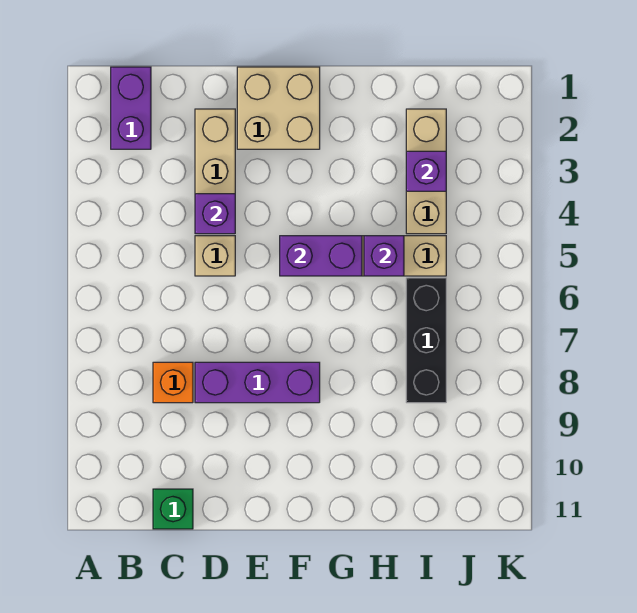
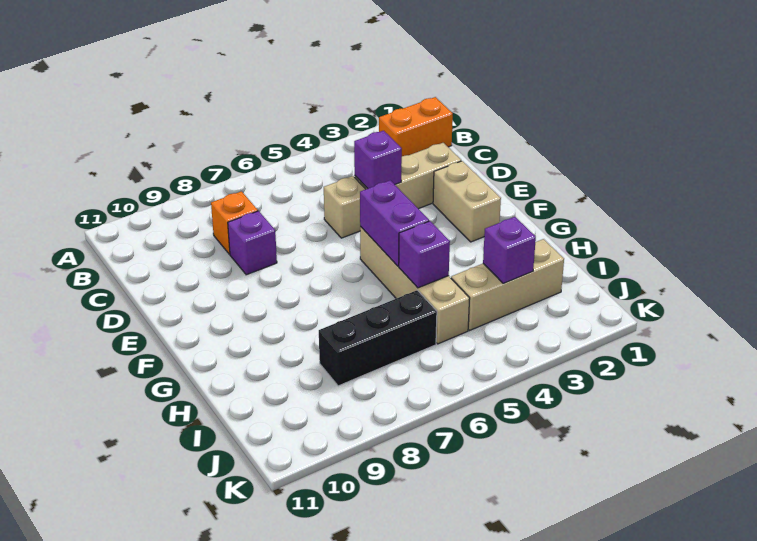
purple 1x2 brick [111,67,151,149] -> orange 1x2 brick [379,97,453,156]
green 1x1 brick [153,489,193,529] -> none
purple 1x3 brick [195,362,320,403] -> purple 1x1 brick [228,211,277,275]
tan 2x2 brick [237,67,320,149] -> tan 1x2 brick [433,161,501,242]

